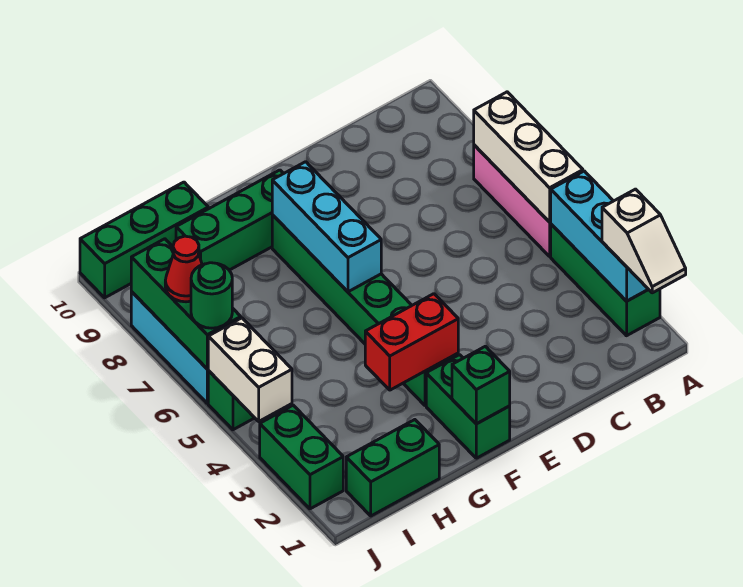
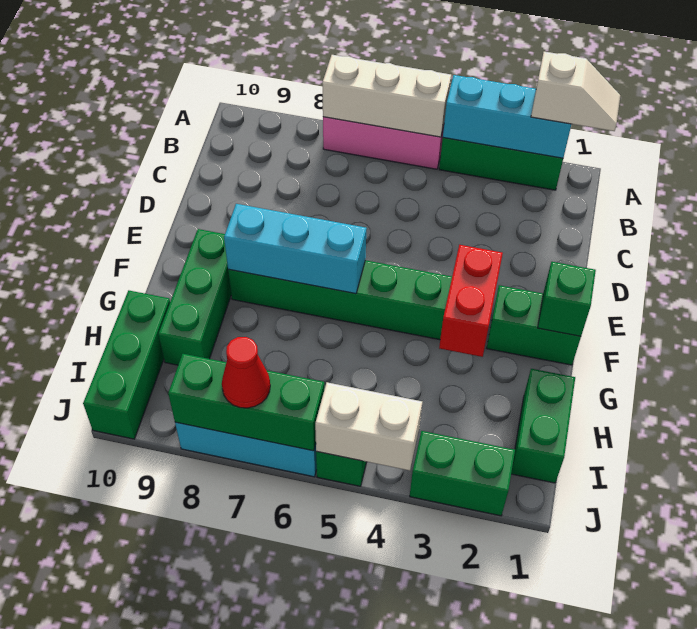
green 1x1 round brick [191,263,232,328] -> none

